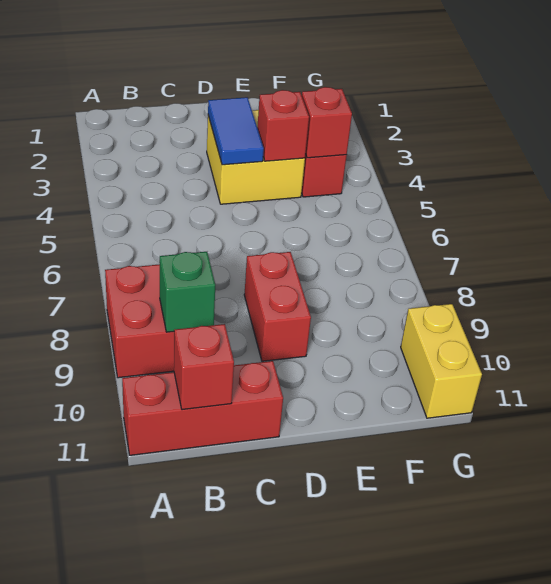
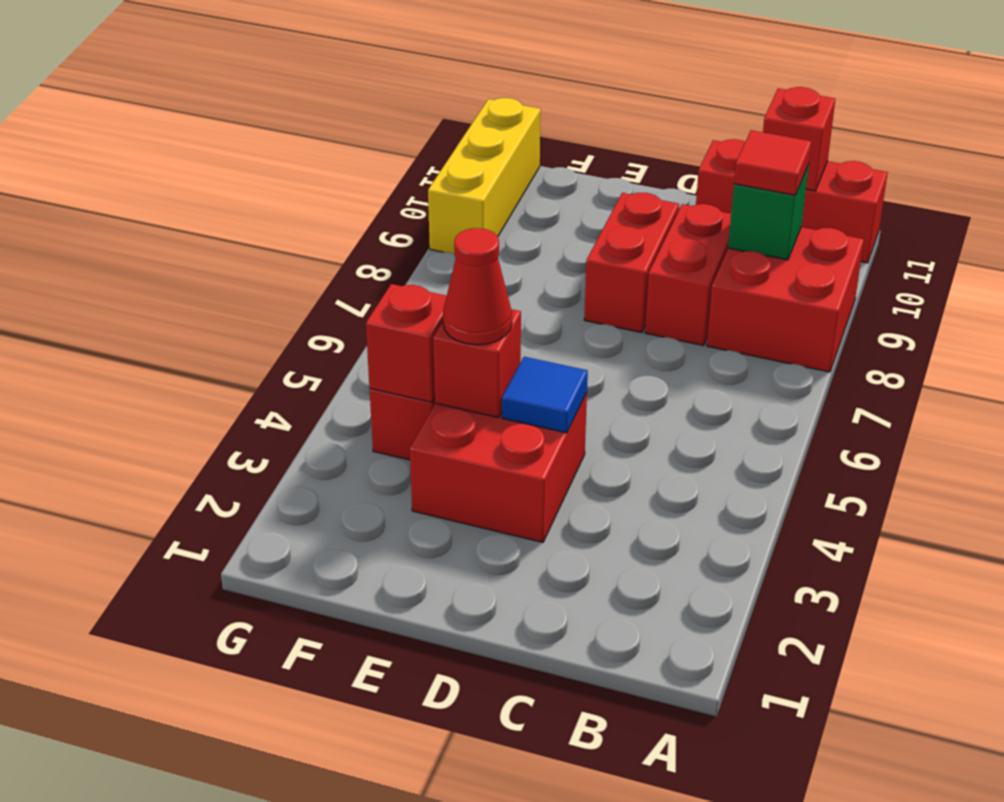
none -> red 1x1 tile [734,130,812,195]
none -> red 1x2 brick [645,204,731,346]
yellow 2x2 brick [207,110,305,204] -> red 2x2 brick [410,393,587,542]
blue 1x2 tile [208,97,264,165] -> blue 1x1 tile [502,357,588,433]
none -> red 1x1 cone [443,228,512,345]
yellow 1x2 brick [401,304,482,418] -> yellow 1x3 brick [428,98,541,253]

